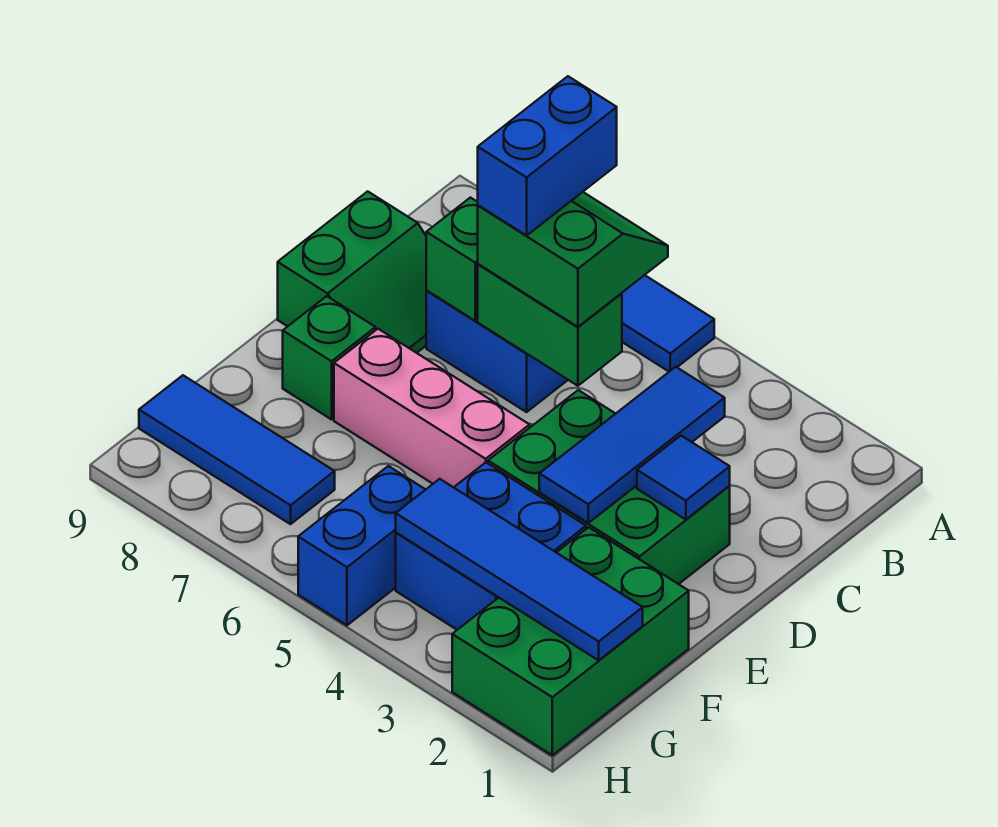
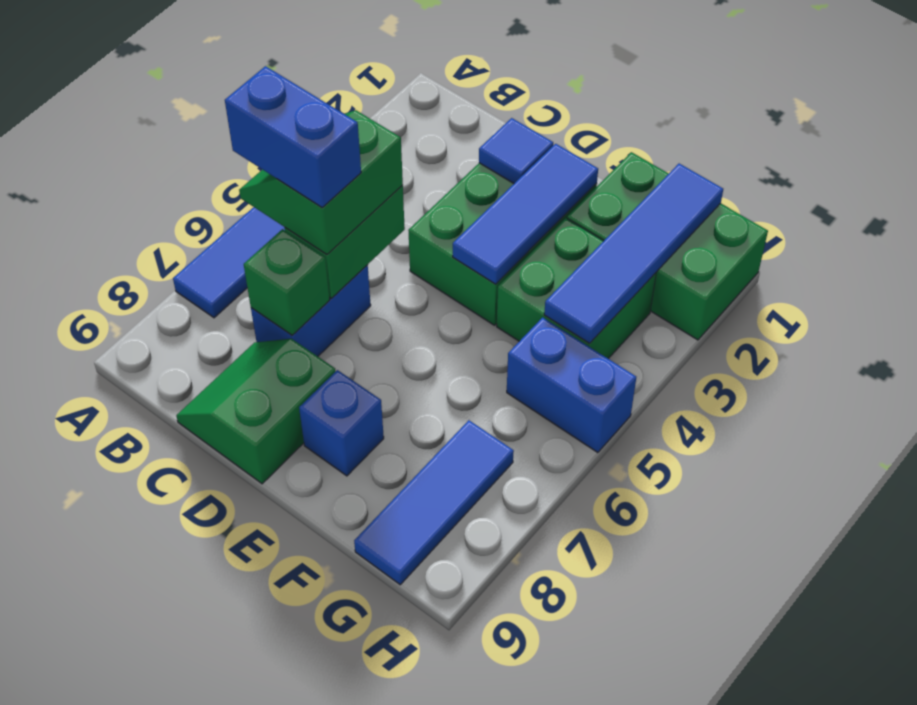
blue 1x3 tile [539,367,725,523] -> blue 1x3 tile turned to [453,144,598,284]
green 2x2 slope [278,191,427,353] -> green 2x2 slope turned to [176,339,336,484]
pink 1x3 brick [334,329,530,487] -> none
green 1x1 brick [283,296,376,419] -> blue 1x1 brick [299,370,384,476]
blue 2x2 brick [396,463,586,630] -> green 2x2 brick [497,218,656,359]

